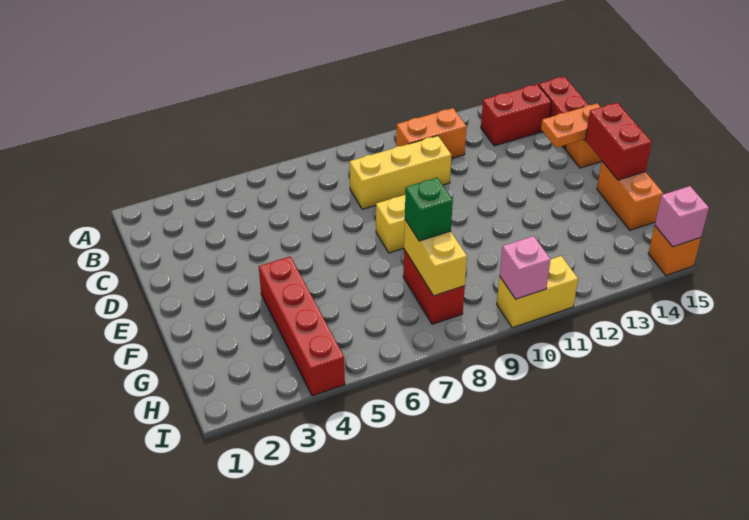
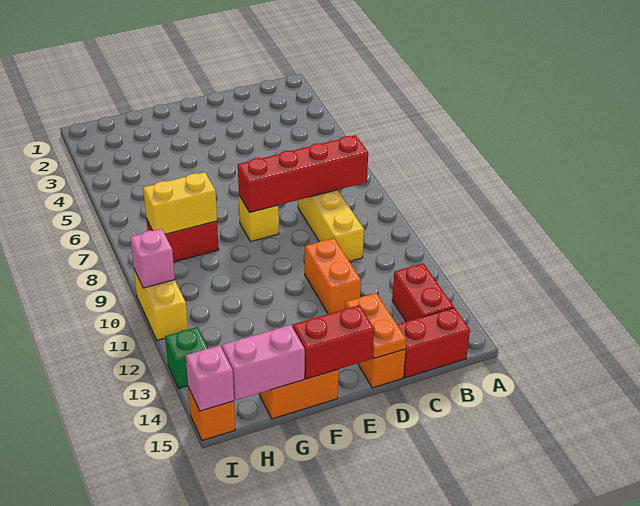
orange 1x2 brick [396,108,467,159] -> orange 1x2 brick moved to [305,238,361,314]
red 1x4 brick [259,256,345,396] -> red 1x4 brick moved to [238,135,368,213]
green 1x1 brick [405,178,453,241] -> green 1x1 brick moved to [165,327,208,388]
none -> pink 1x2 brick [222,325,305,400]

